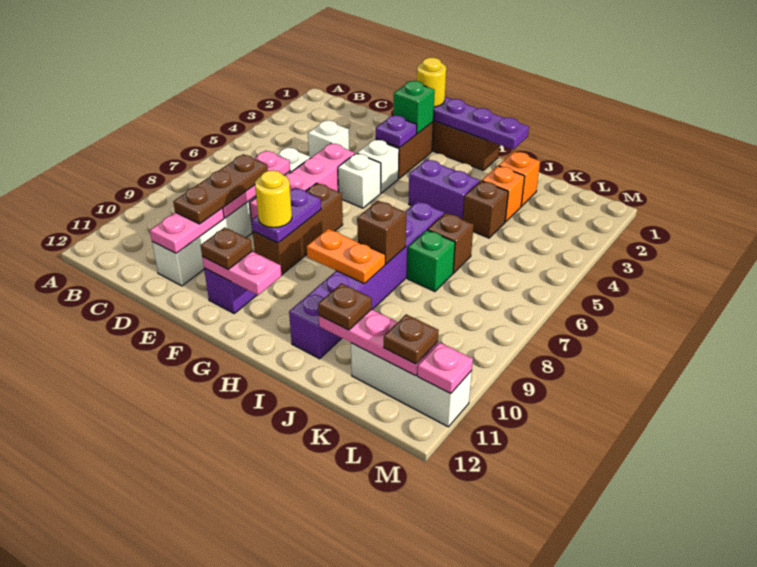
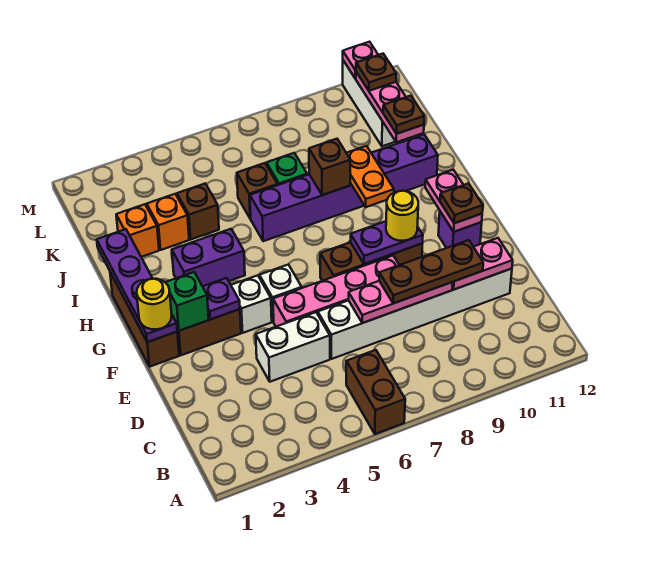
none -> brown 1x2 brick [346,350,405,434]
white 1x1 brick [308,120,349,157] -> white 1x2 brick [256,312,330,382]
purple 1x2 brick [409,160,480,220] -> purple 1x2 brick turned to [172,229,245,286]

